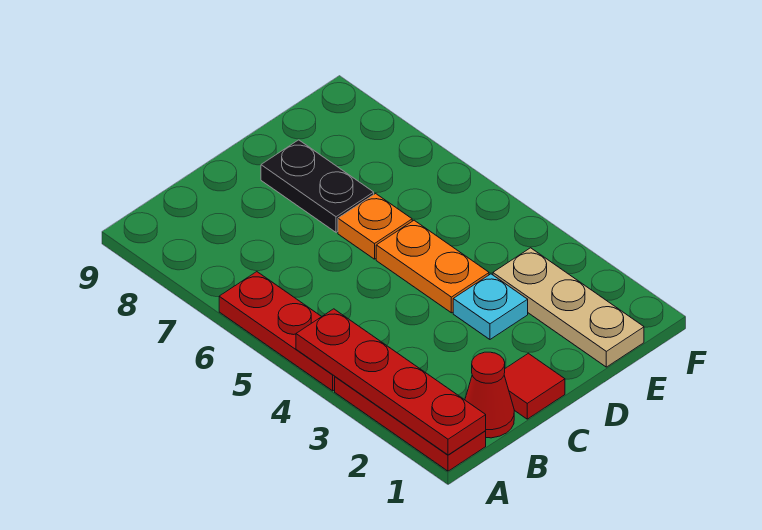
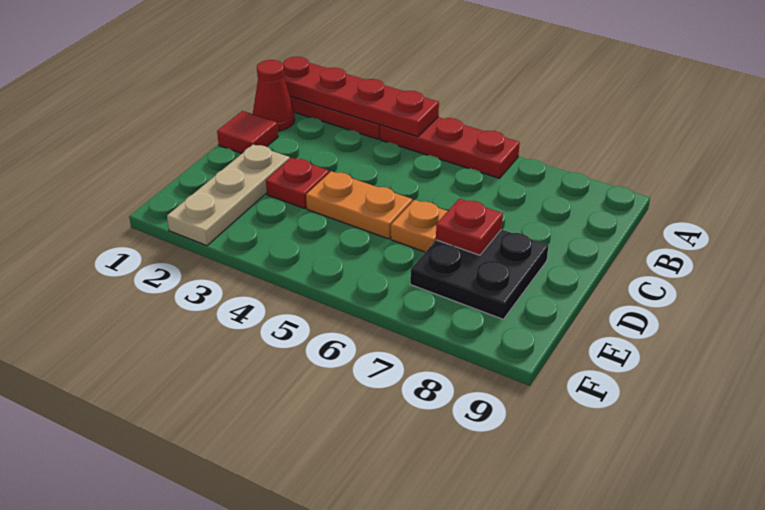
cyan 1x1 plate [453,274,528,339] -> red 1x1 plate [266,158,329,209]
black 1x2 plate [261,140,374,232] -> black 2x2 plate [410,229,548,319]
none -> red 1x1 plate [436,199,503,255]
tan 1x3 plate [493,248,644,367] -> tan 1x3 plate turned to [167,145,290,246]

